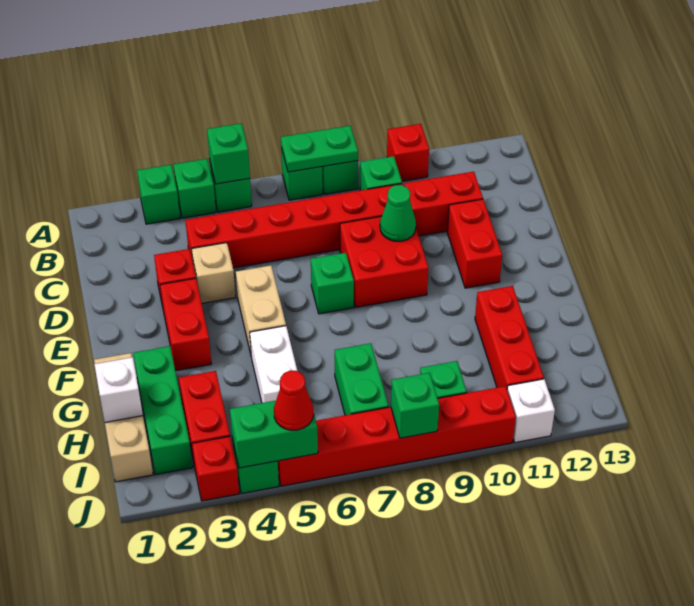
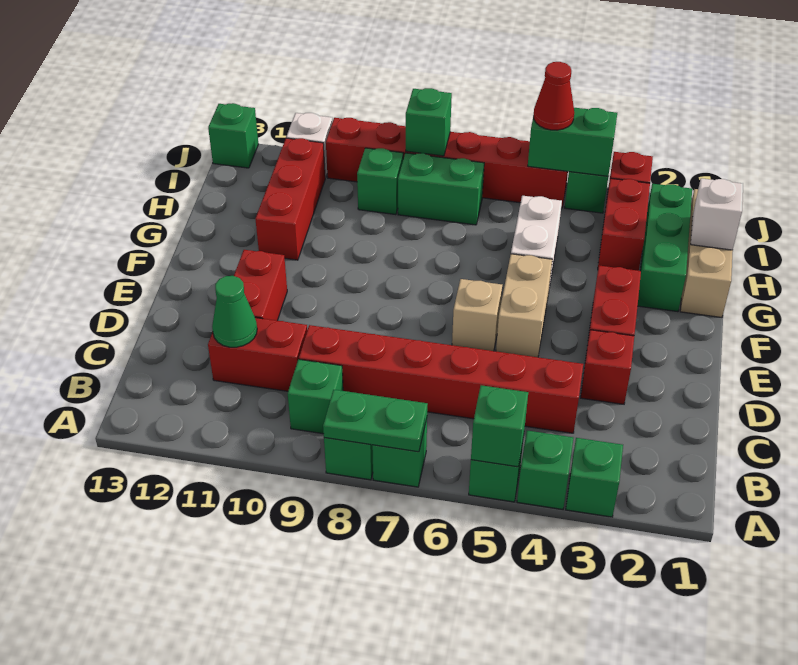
red 1x1 brick [387,124,429,181] -> none
tan 1x1 brick [192,243,236,303] -> tan 1x1 brick moved to [452,279,502,351]
red 2x2 brick [340,216,428,307] -> none
green 1x1 cone [380,185,416,241] -> green 1x1 cone moved to [212,276,257,347]
green 1x1 brick [311,253,354,314] -> green 1x1 brick moved to [208,103,258,168]
green 1x2 brick [335,343,389,415] -> green 1x2 brick turned to [398,153,484,225]

